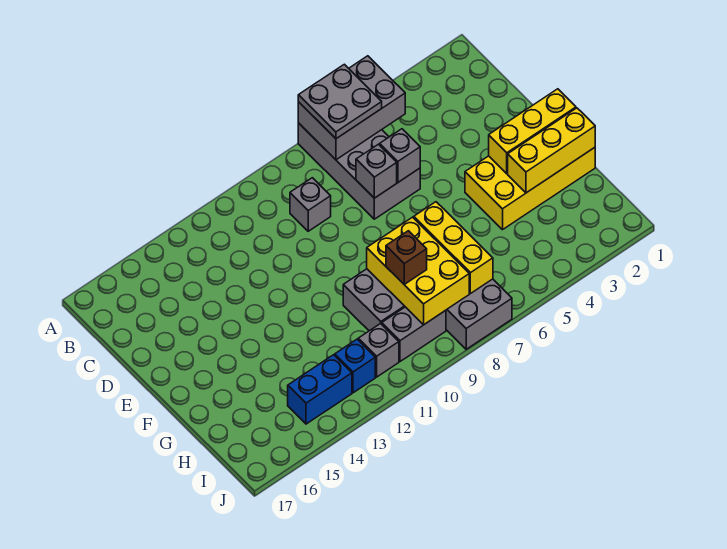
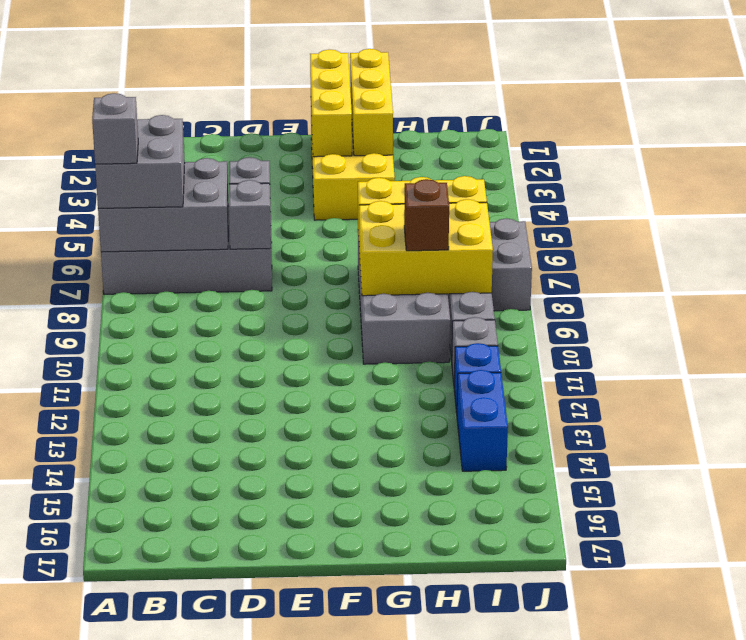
grey 2x3 brick [298,56,405,160] -> grey 2x3 brick turned to [98,158,229,252]
grey 2x2 plate [298,64,382,139] -> grey 2x2 brick [95,115,185,208]
grey 1x1 brick [290,178,331,231] -> grey 1x1 brick moved to [92,93,138,164]

